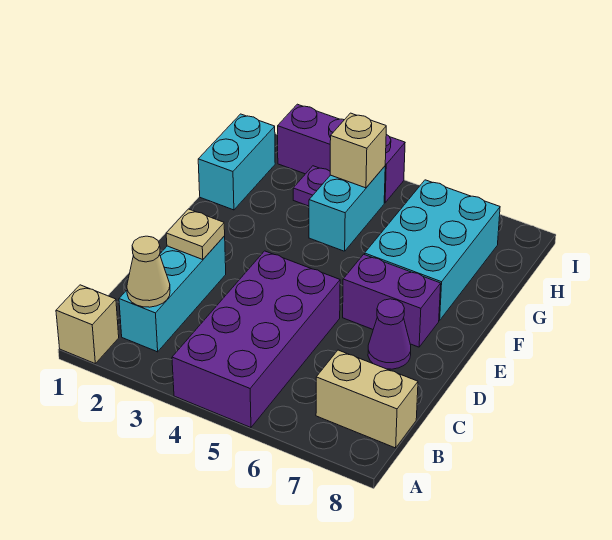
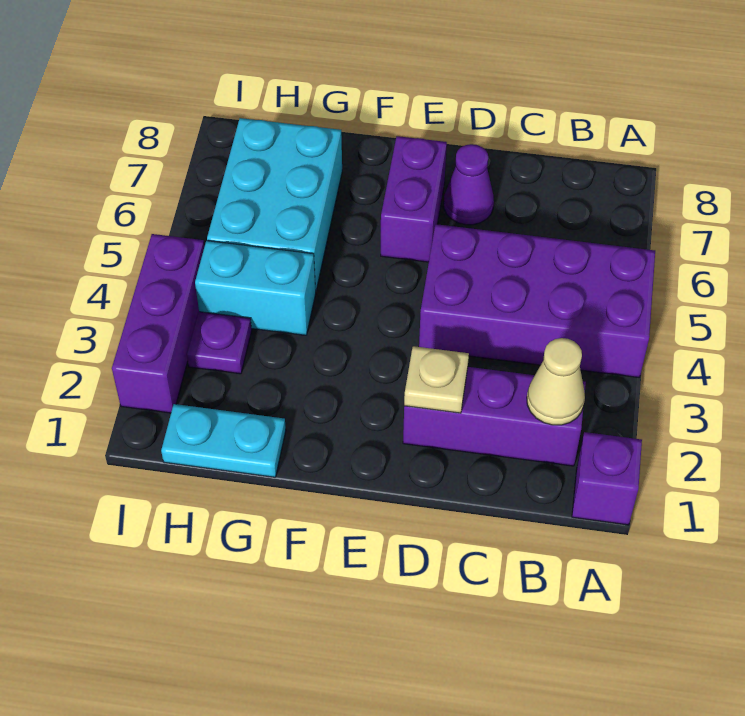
tan 1x1 brick [56,285,119,363] -> purple 1x1 brick [572,432,642,525]
cyan 1x3 brick [119,236,226,352] -> purple 1x3 brick [403,367,586,466]
tan 1x2 brick [316,350,418,448] -> none
cyan 2x3 brick [365,180,500,320] -> cyan 2x3 brick turned to [207,118,342,290]
cyan 1x2 brick [198,114,275,210] -> cyan 1x2 plate [161,404,286,477]
tan 1x1 brick [330,113,386,188] -> none

